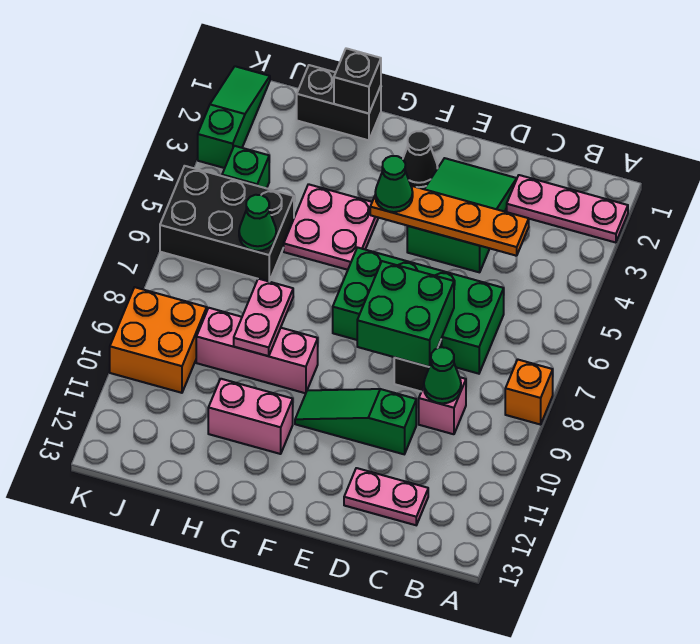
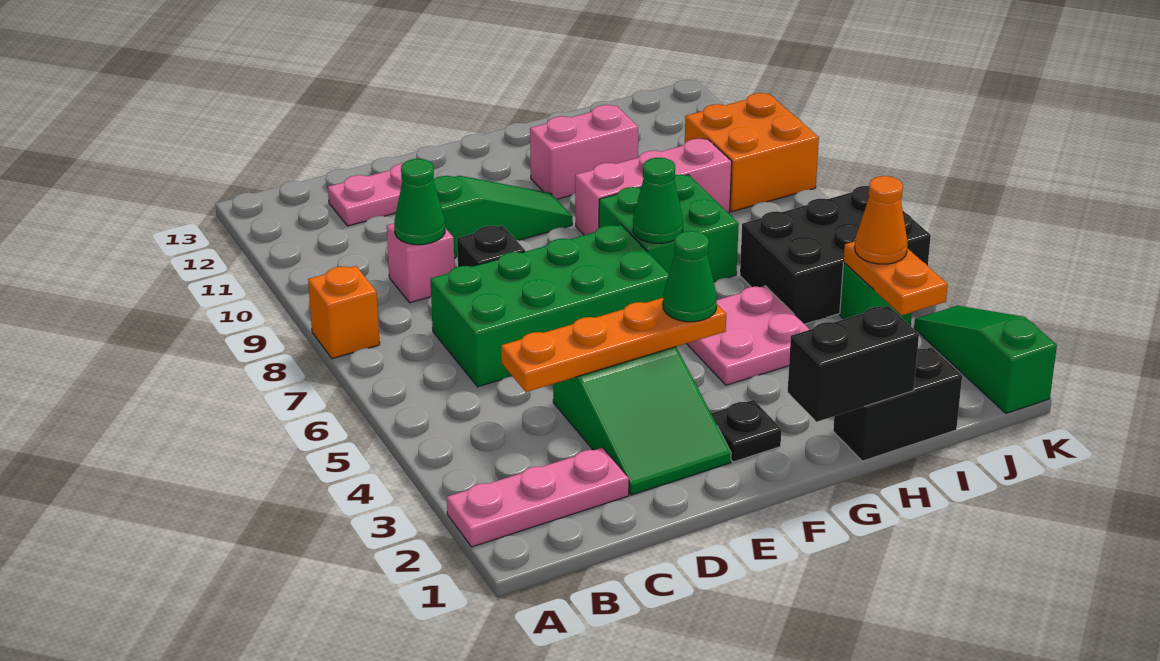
green 2x2 brick [357,261,454,367] -> green 2x2 brick moved to [599,175,739,282]
black 1x1 cone [403,131,438,187] -> black 1x1 plate [711,400,782,462]
black 1x1 brick [334,48,381,113] -> black 1x2 brick [788,306,919,422]
pink 1x2 plate [234,279,293,356] -> none
green 1x1 cone [239,195,276,251] -> green 1x1 cone moved to [633,158,683,243]
none -> orange 1x2 plate [844,241,948,315]
none -> orange 1x1 cone [855,176,908,264]
green 1x3 slope [198,66,270,168] -> green 1x3 slope turned to [914,306,1057,413]

